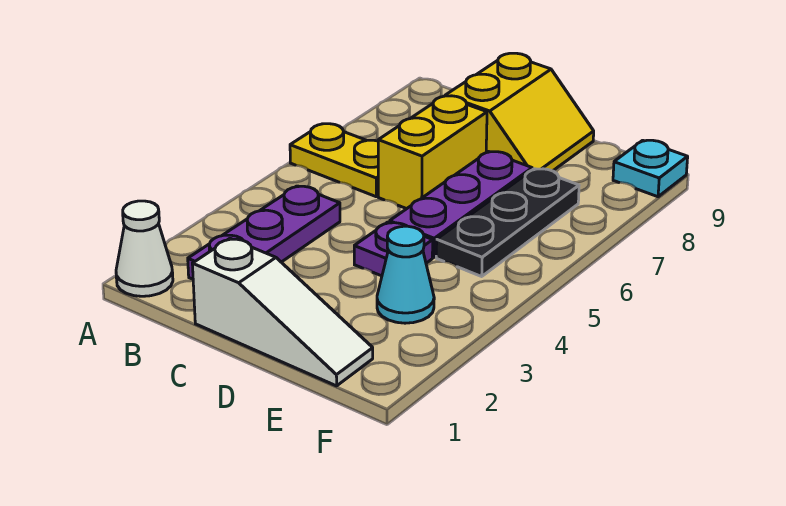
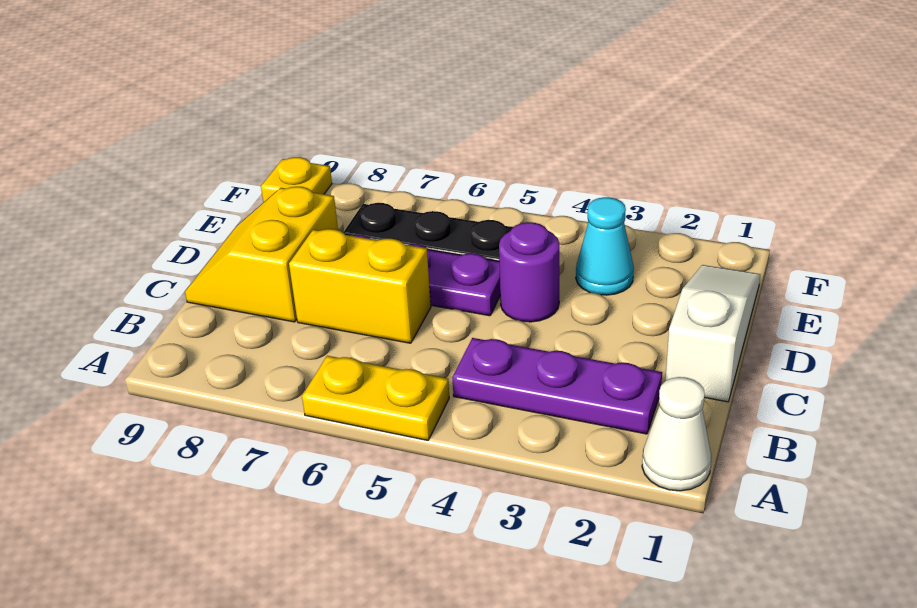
yellow 1x2 plate [290,124,378,197] -> yellow 1x2 plate turned to [302,356,449,440]
yellow 2x2 slope [445,53,594,171] -> yellow 2x2 slope turned to [185,187,338,322]
purple 1x1 plate [354,222,433,276] -> purple 1x1 round brick [499,222,559,322]
cyan 1x1 plate [613,140,688,197] -> yellow 1x1 plate [261,157,332,203]

